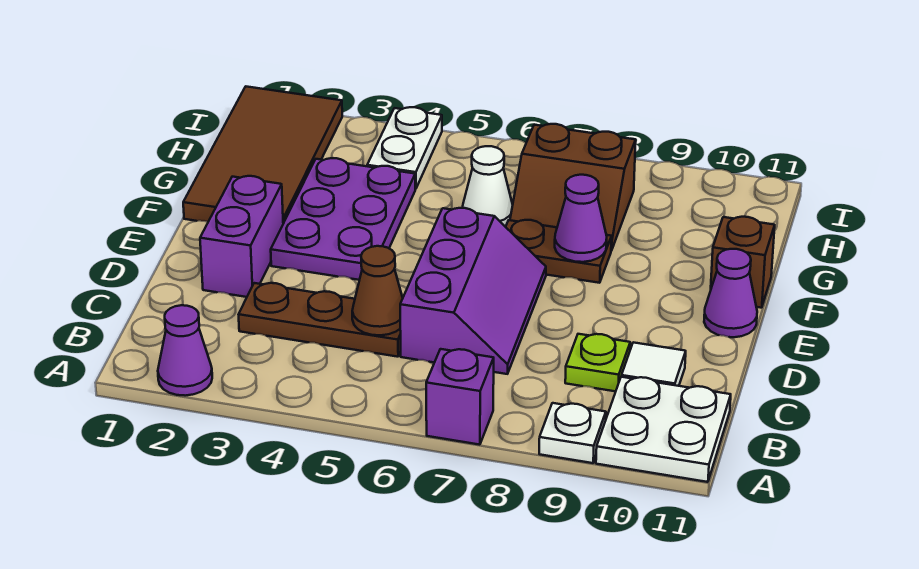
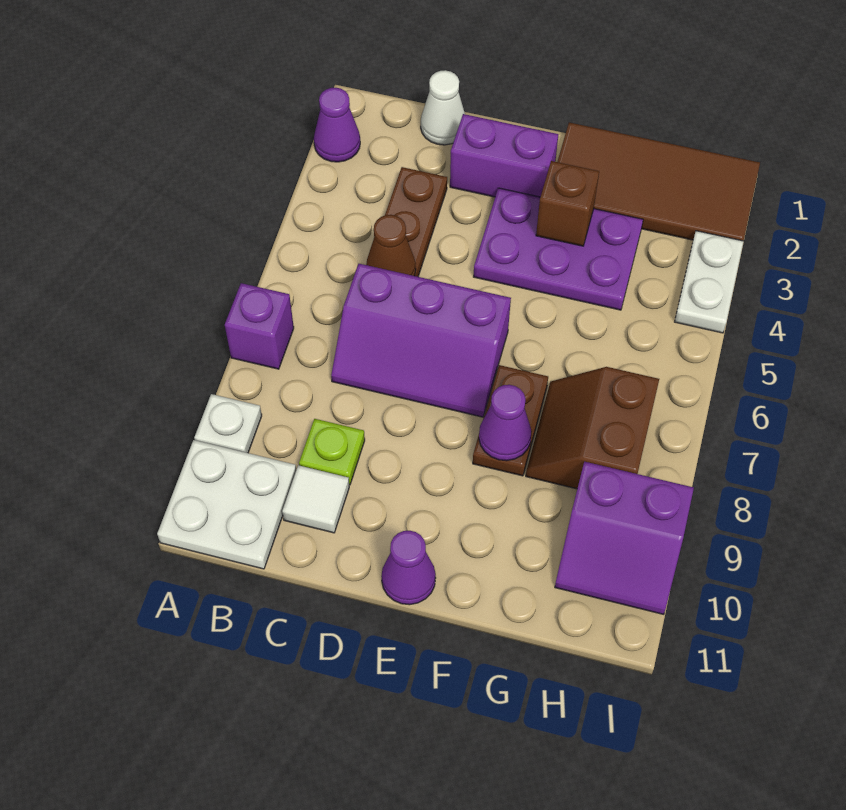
brown 1x1 brick [711,217,775,308] -> brown 1x1 brick moved to [536,161,599,246]
white 1x1 cone [462,146,513,227] -> white 1x1 cone moved to [421,70,465,145]
white 1x2 plate [367,107,442,189] -> white 1x2 plate turned to [675,231,744,333]
none -> purple 2x2 slope [555,462,694,614]

